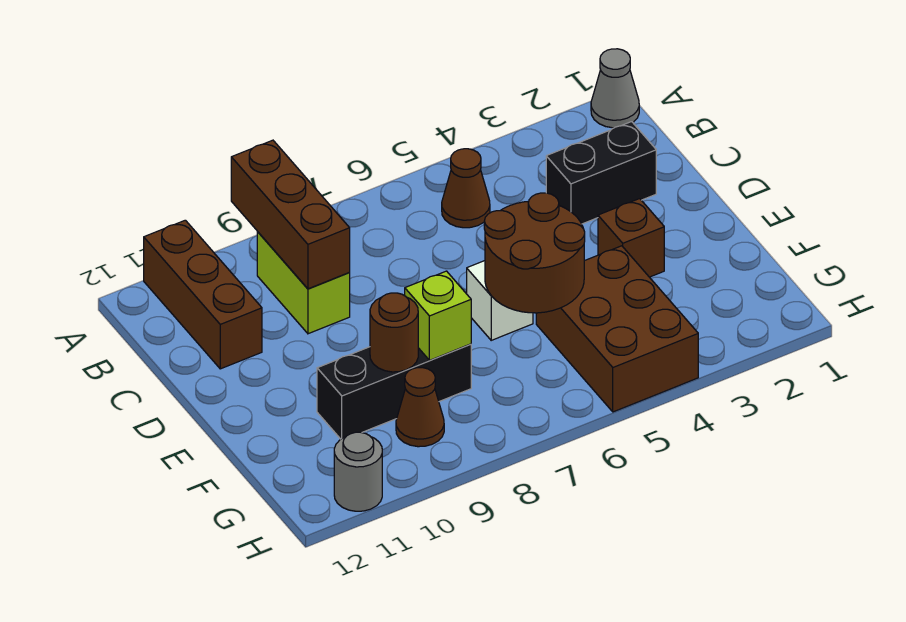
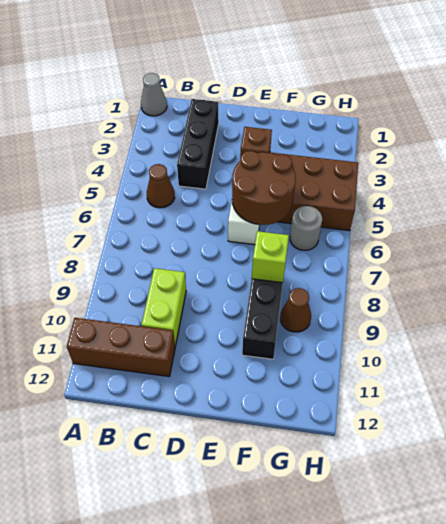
brown 1x3 brick [231,140,350,289] -> none
lime 1x2 brick [257,232,350,334] -> lime 1x2 brick turned to [142,268,186,346]
black 1x2 brick [546,122,656,224] -> black 1x3 brick [177,99,219,189]
brown 1x1 round brick [370,293,418,372] -> none
grey 1x1 round brick [334,432,382,511] -> grey 1x1 round brick moved to [290,206,322,250]

